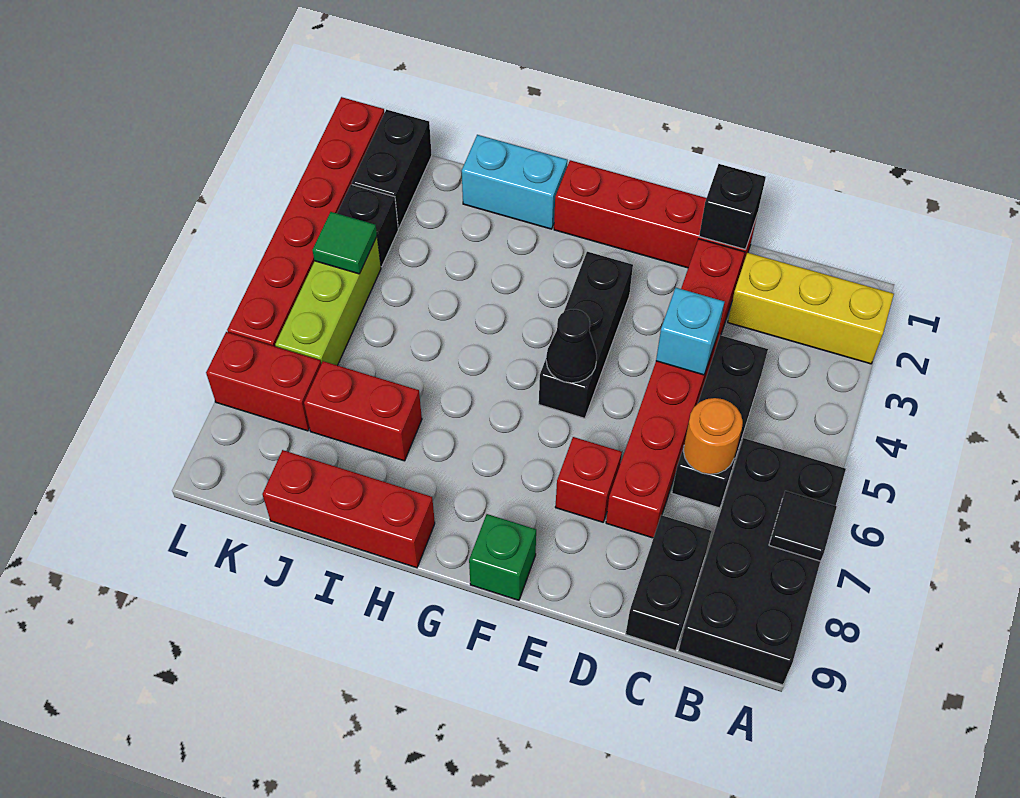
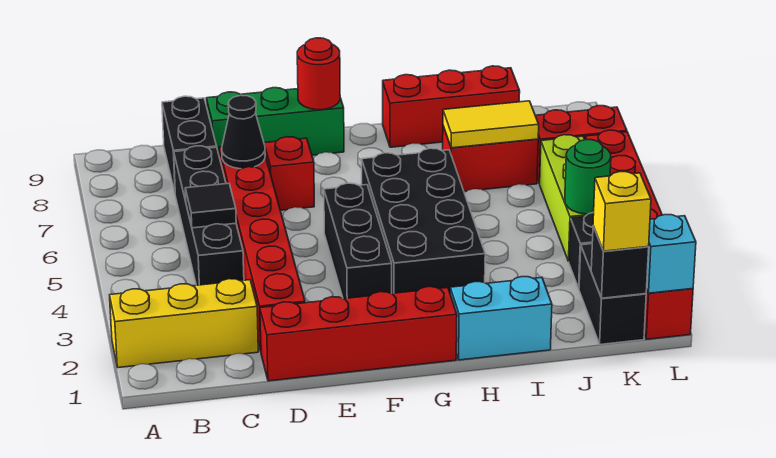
black 2x4 brick [679,438,846,685] -> black 2x4 brick moved to [362,148,485,293]
black 1x1 tile [769,491,837,561] -> black 1x1 tile moved to [185,183,236,228]
black 1x3 brick [672,335,768,508] -> black 1x4 brick [174,146,244,285]
orange 1x1 round brick [683,398,743,474] -> none
black 1x1 brick [699,164,766,250] -> black 1x1 brick moved to [591,226,649,298]
cyan 1x1 brick [656,287,724,375] -> cyan 1x1 brick moved to [647,215,696,293]
black 1x1 cone [546,309,597,383] -> black 1x1 cone moved to [222,95,265,169]
green 1x1 brick [469,514,536,600] -> green 1x3 brick [206,88,344,155]
none -> red 1x1 round brick [297,38,340,110]
none -> yellow 1x2 tile [443,101,539,148]
none -> yellow 1x1 brick [593,172,651,251]
green 1x1 tile [312,212,377,274] -> green 1x1 round brick [565,140,611,214]

